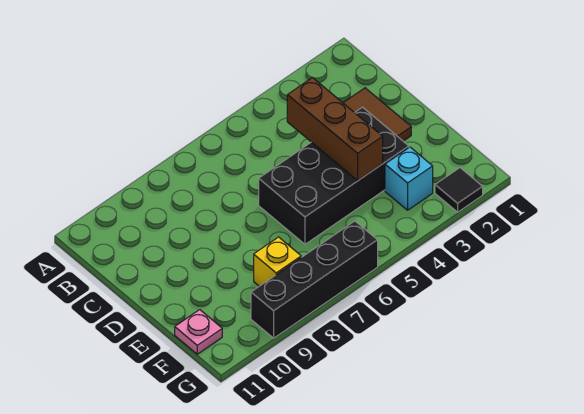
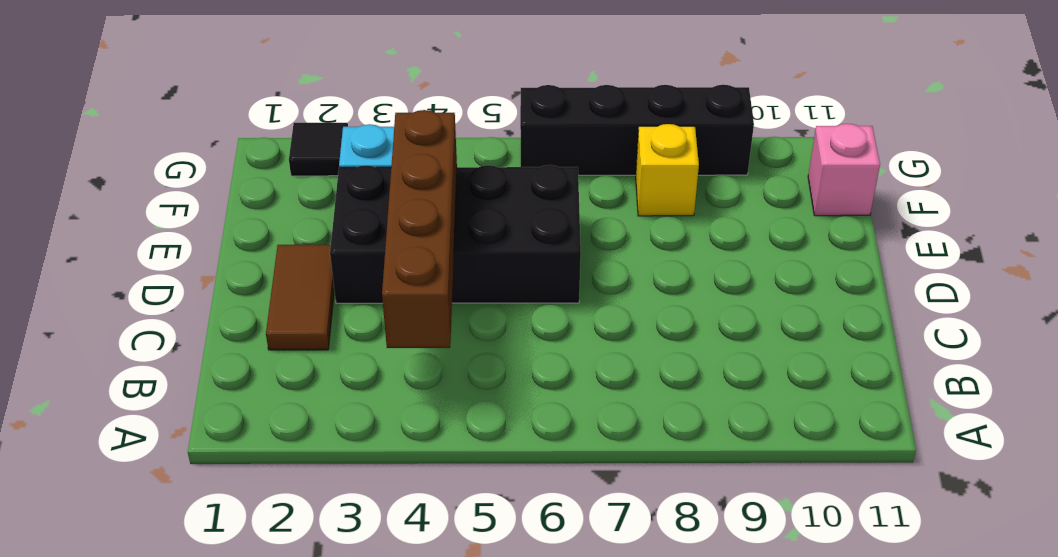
brown 1x3 brick [287,78,383,181] -> brown 1x4 brick [382,110,457,348]
pink 1x1 plate [175,310,222,354] -> pink 1x1 brick [808,124,880,216]

